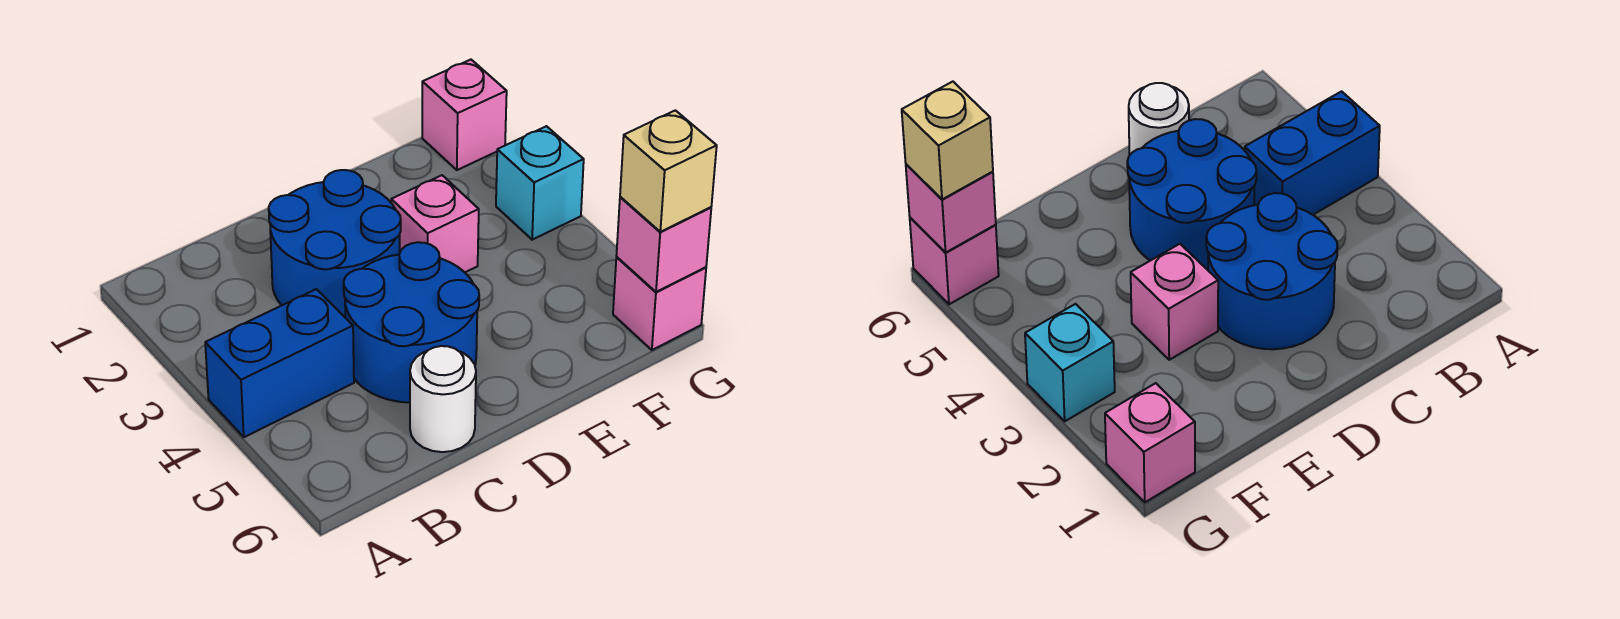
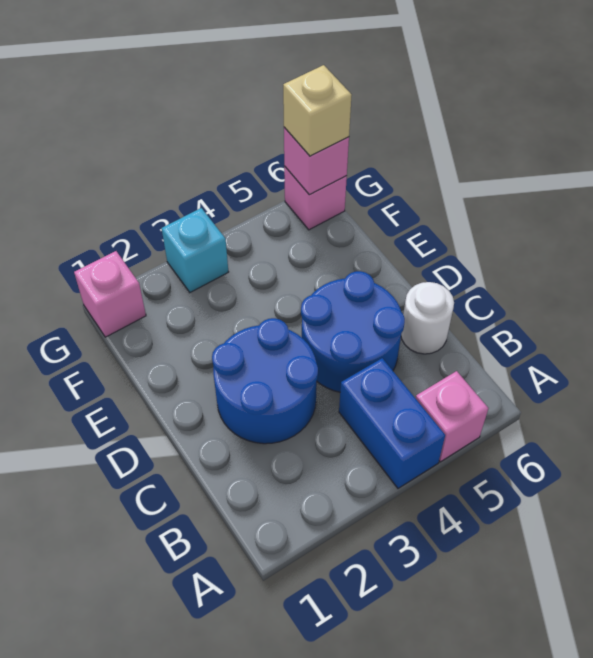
pink 1x1 brick [391,175,479,272] -> pink 1x1 brick moved to [416,371,488,462]

